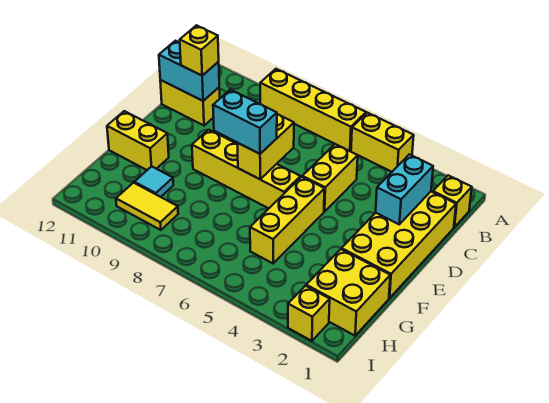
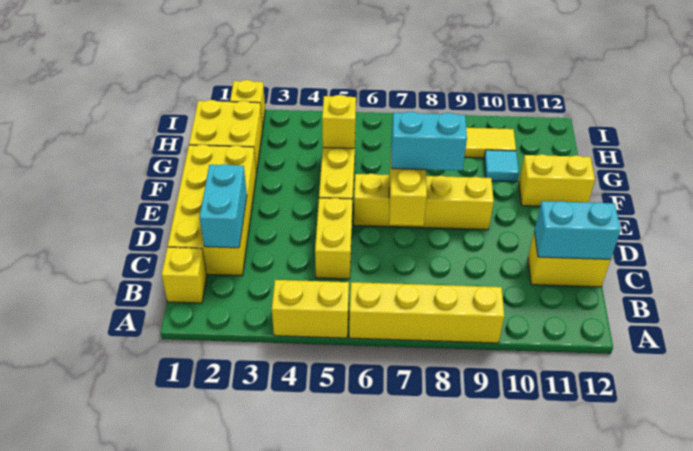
yellow 1x1 brick [180,25,219,76] -> yellow 1x1 brick moved to [322,95,356,148]

